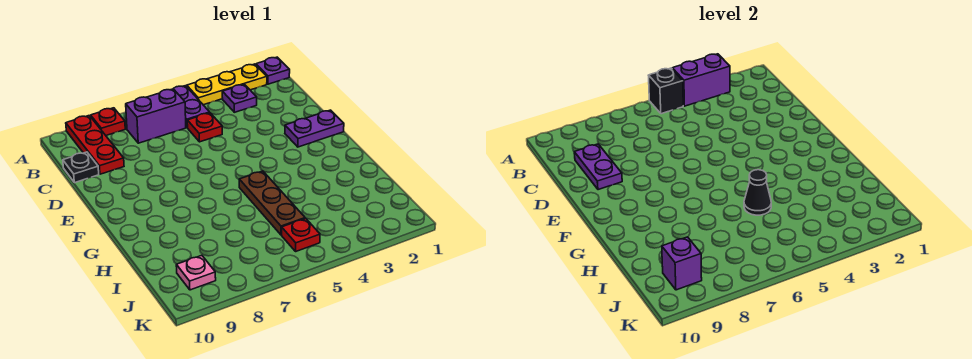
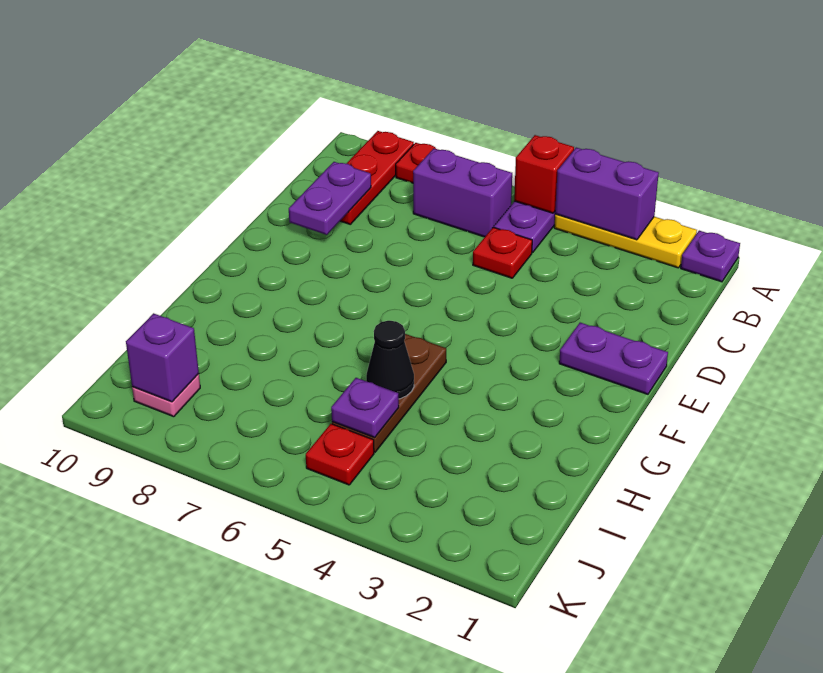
black 1x1 brick [648,68,683,114] -> red 1x1 brick [514,135,574,213]
purple 1x1 plate [222,84,257,112] -> purple 1x1 plate moved to [331,378,399,437]
black 1x1 plate [63,152,99,183] -> none

